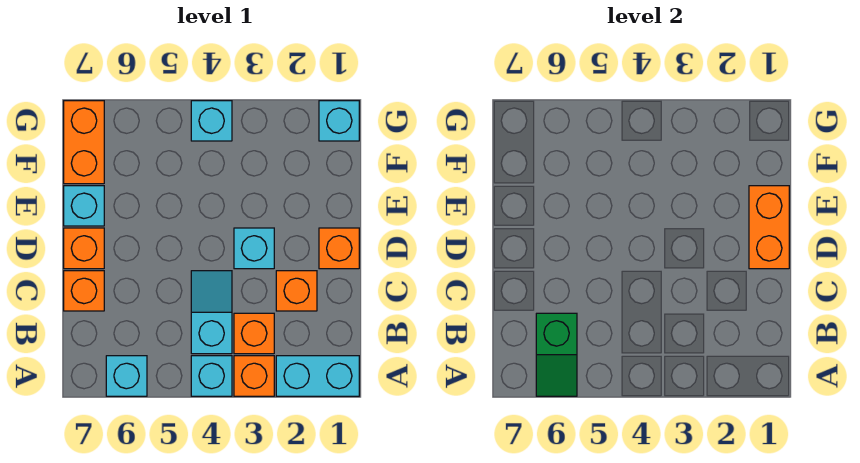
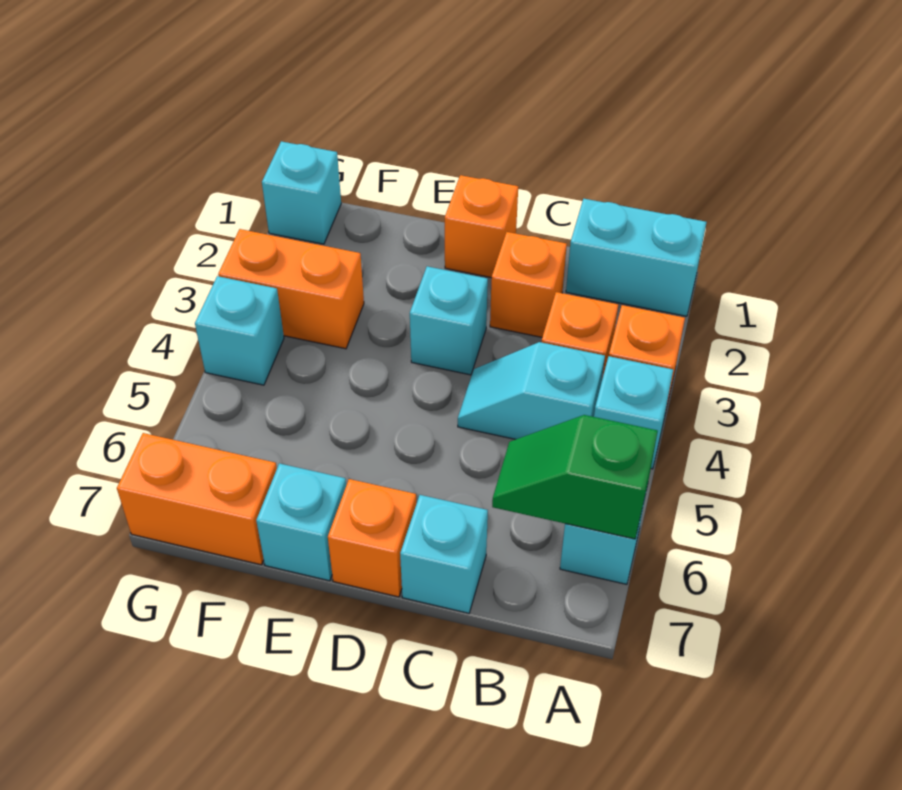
cyan 1x2 brick [276,356,359,396] -> cyan 1x2 brick turned to [566,199,707,316]
green 1x2 slope [536,313,577,396] -> green 1x2 slope turned to [492,415,658,539]
orange 1x1 brick [64,271,104,311] -> cyan 1x1 brick [400,495,488,613]
orange 1x2 brick [749,186,789,269] -> orange 1x2 brick moved to [218,229,364,349]

